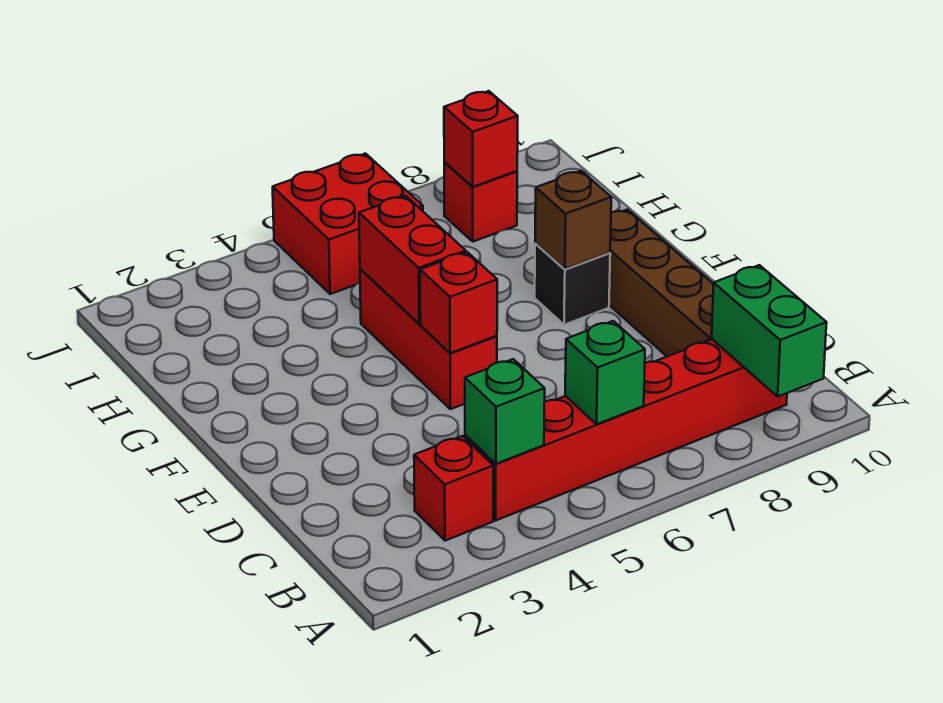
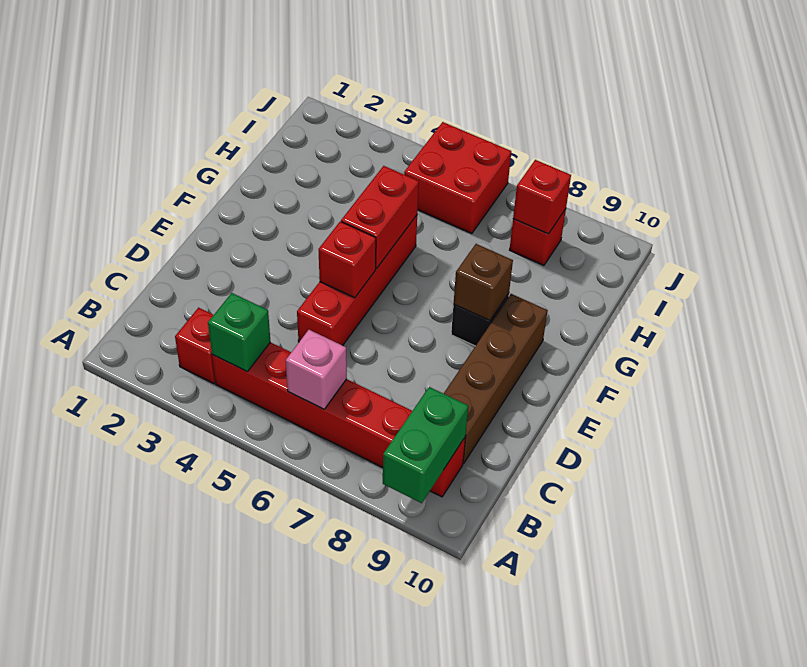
green 1x1 brick [565,321,645,424] -> pink 1x1 brick [286,330,347,409]
red 1x3 brick [360,269,497,409] -> red 1x4 brick [297,215,417,346]

